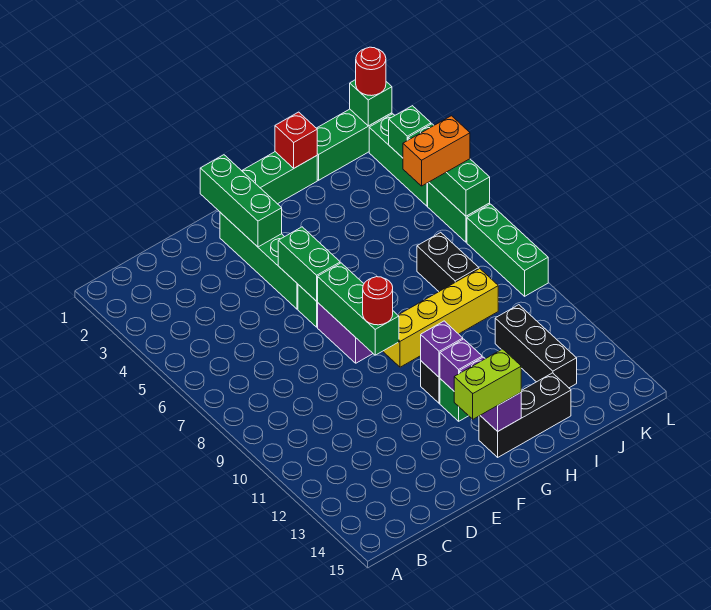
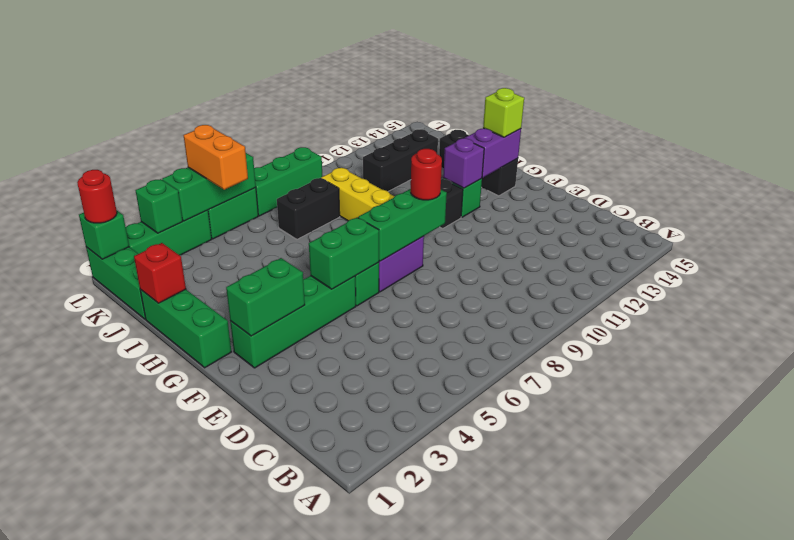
green 1x3 brick [200,155,282,247] -> green 1x2 brick [226,258,305,336]
lime 1x2 brick [454,349,521,419] -> lime 1x1 brick [483,88,524,137]
purple 1x1 brick [421,321,463,377] -> none

